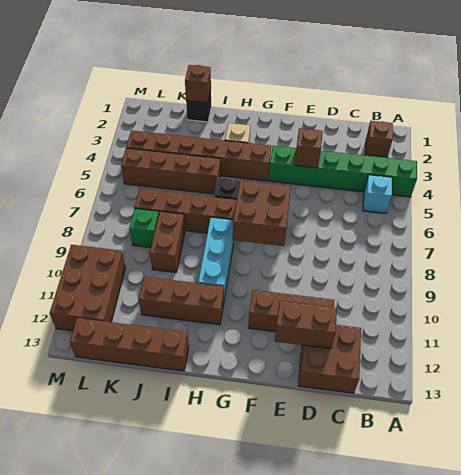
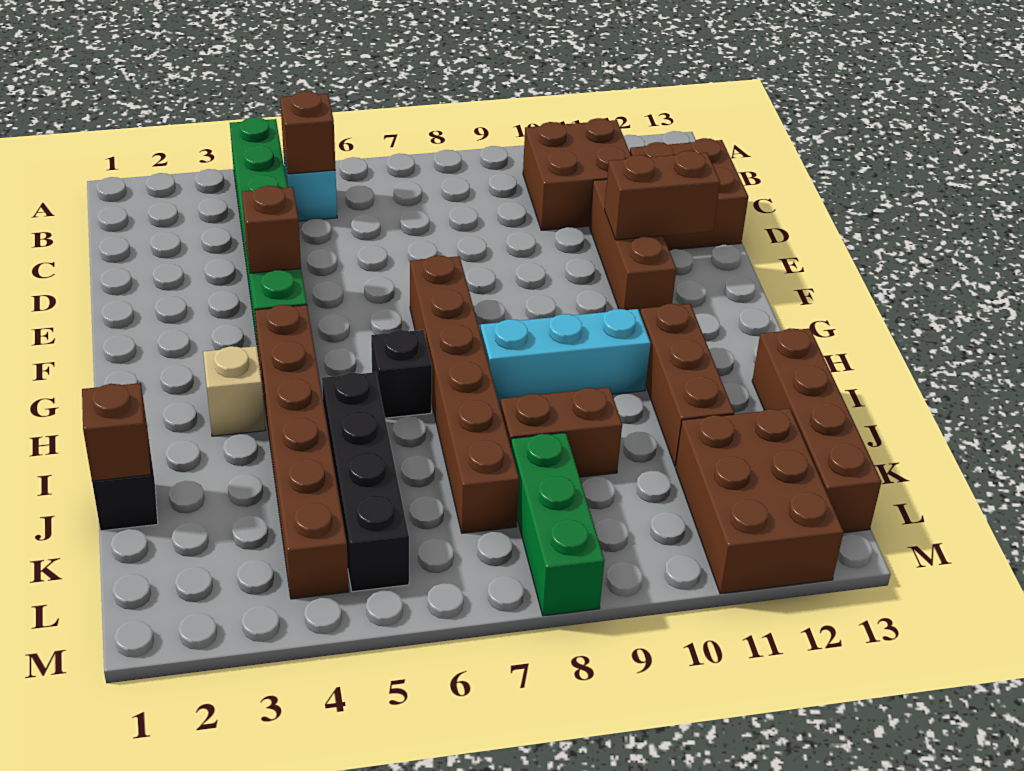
brown 1x1 brick [365,121,393,158] -> brown 1x1 brick moved to [280,91,336,174]
brown 1x2 brick [275,301,337,349] -> brown 1x2 brick turned to [605,151,720,240]
brown 2x2 brick [233,181,291,246] -> brown 2x2 brick moved to [523,118,631,230]
brown 1x4 brick [121,148,220,194] -> black 1x4 brick [322,372,409,592]
green 1x1 brick [129,208,159,248] -> green 1x3 brick [511,433,604,616]
brown 2x3 brick [50,245,125,331] -> brown 2x3 brick turned to [675,408,844,594]

